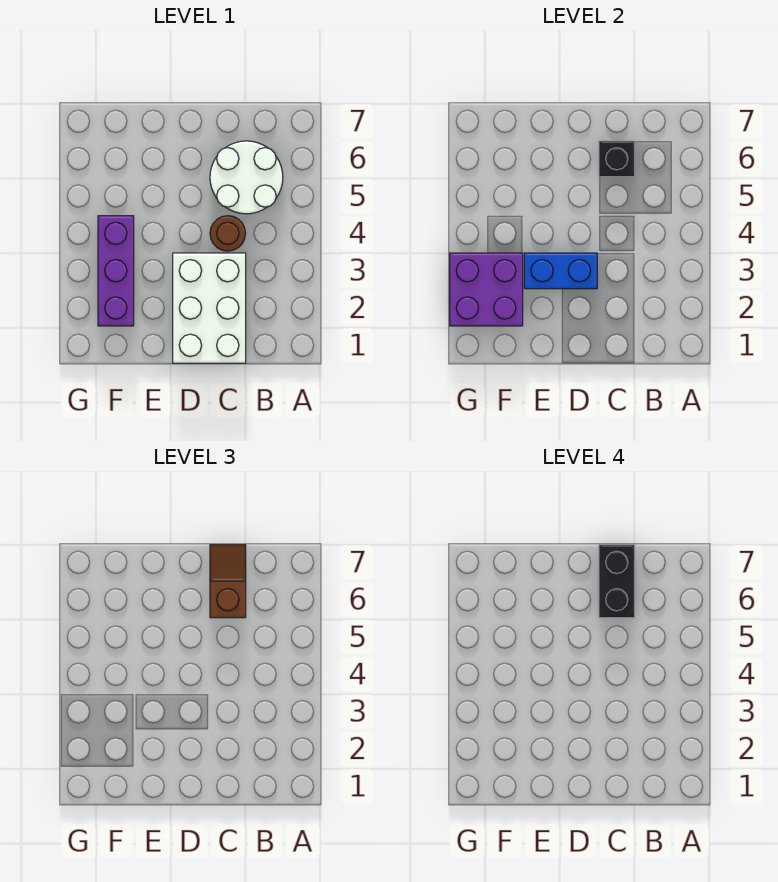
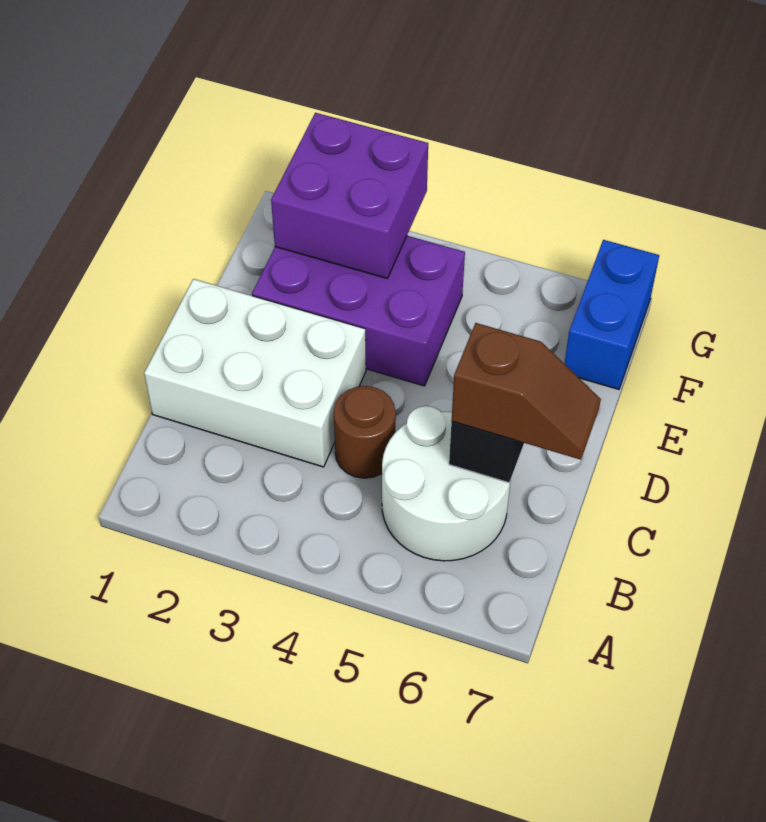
black 1x2 brick [599,545,635,618] -> none
blue 1x2 brick [524,253,597,289] -> blue 1x2 brick moved to [564,240,659,389]
purple 1x3 brick [98,216,134,326] -> purple 2x3 brick [252,236,465,386]

